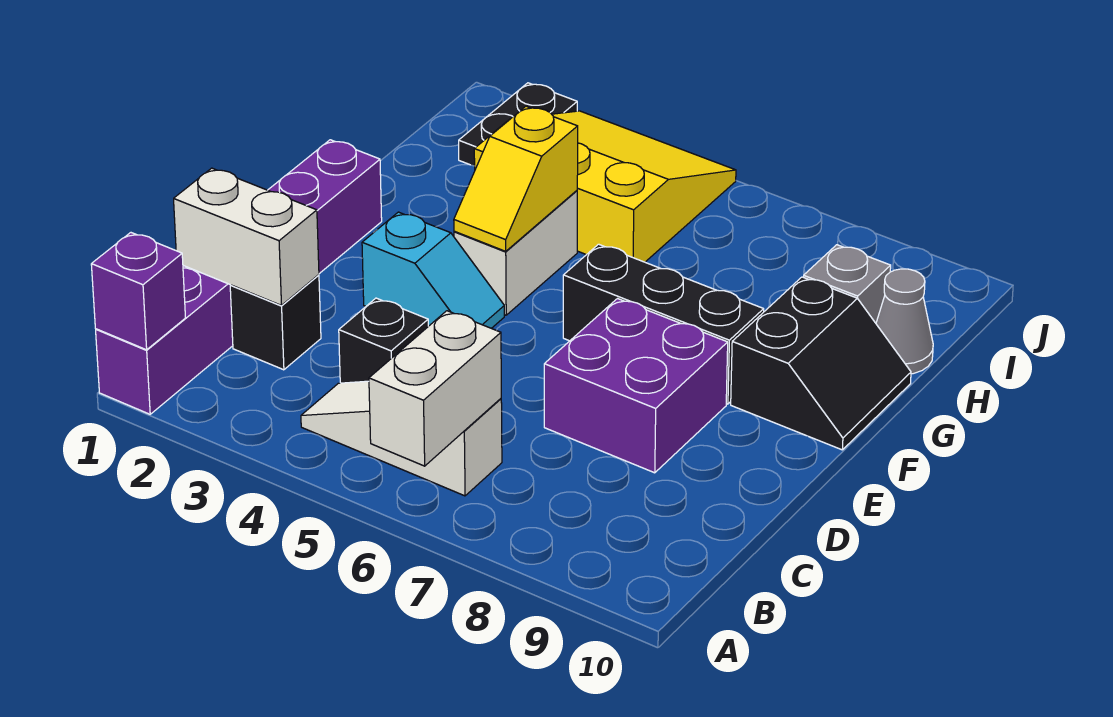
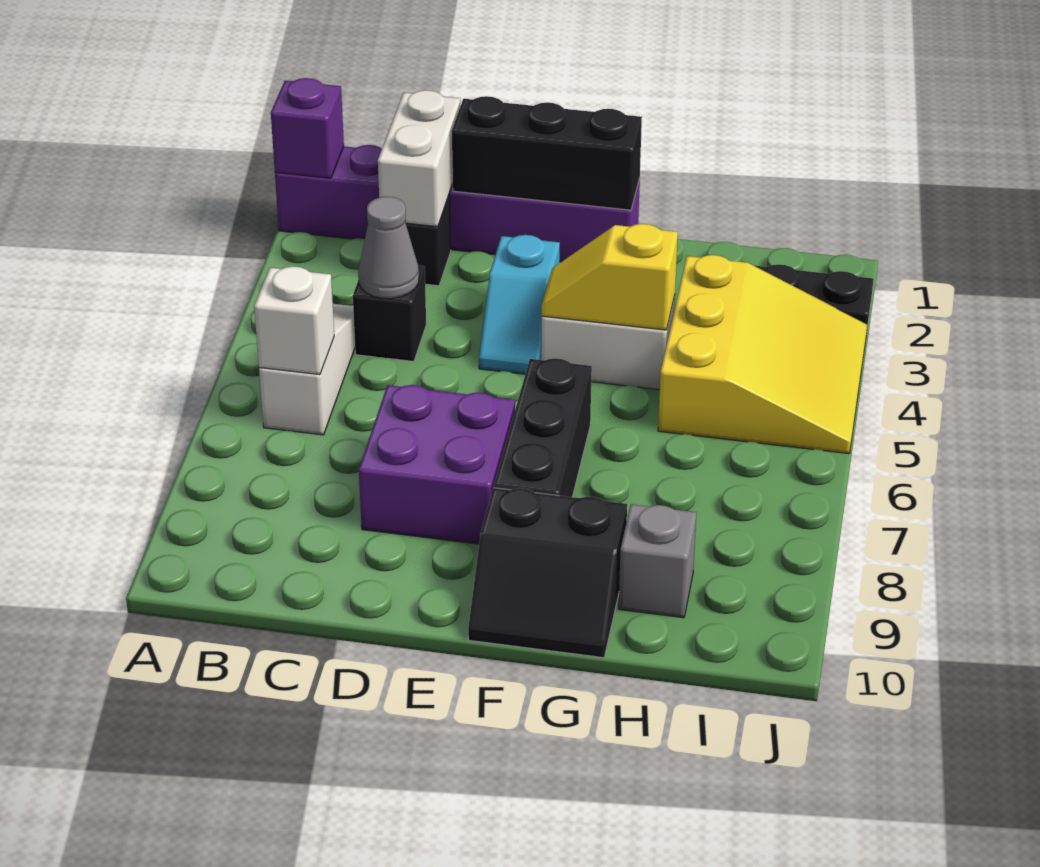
white 1x2 brick [369,311,501,466] -> white 1x1 brick [254,266,334,375]
none -> black 1x3 brick [452,96,642,210]
grey 1x1 cone [876,269,933,374] -> grey 1x1 cone moved to [358,197,419,299]

